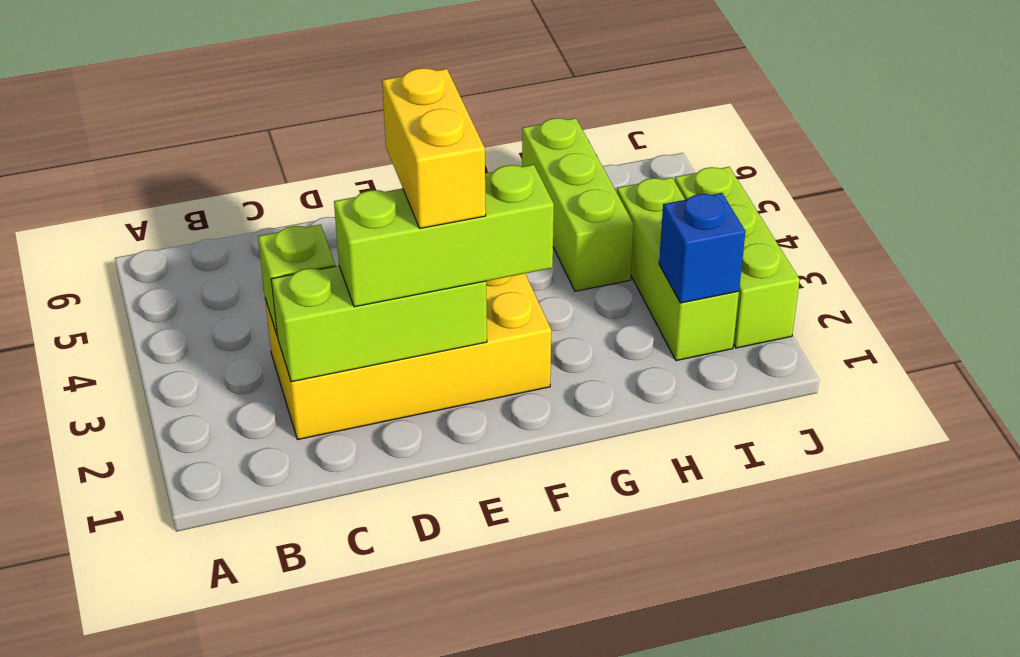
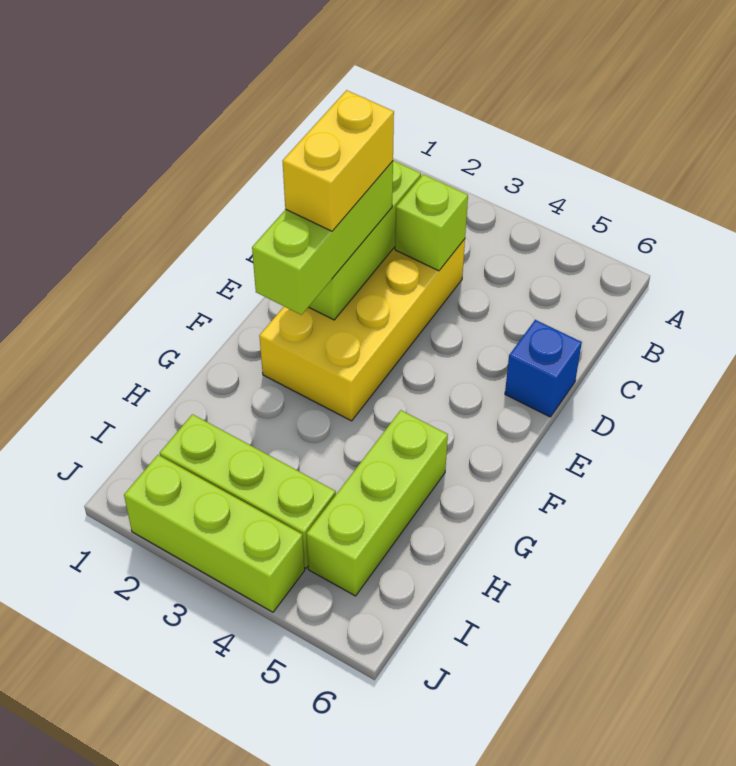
yellow 1x2 brick [382,68,486,228] -> yellow 1x2 brick turned to [283,90,394,231]
lime 1x3 brick [522,118,634,291] -> lime 1x3 brick turned to [307,410,448,596]
blue 1x1 brick [659,193,745,303] -> blue 1x1 brick moved to [505,320,582,417]

